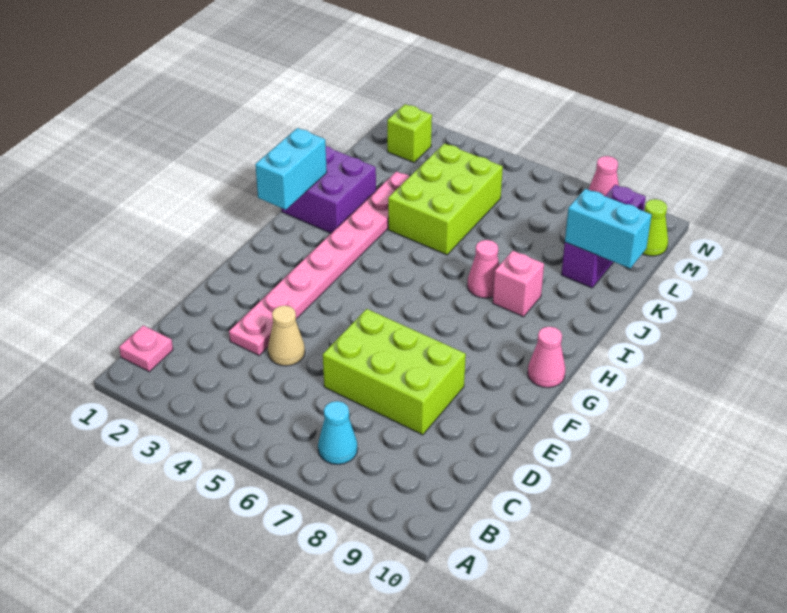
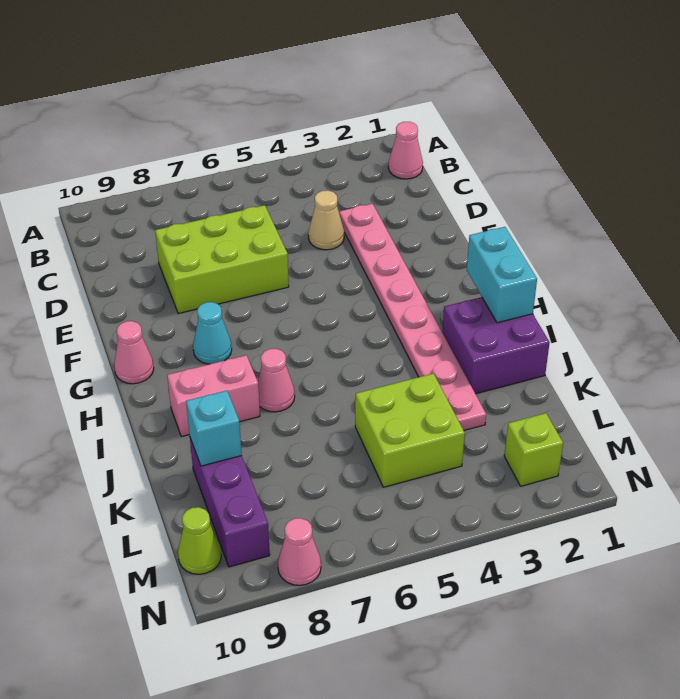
pink 1x1 plate [119,325,173,372] -> pink 1x1 cone [388,122,423,179]
cyan 1x1 cone [318,401,358,464] -> cyan 1x1 cone moved to [193,302,232,364]
pink 1x1 brick [493,251,544,317] -> pink 1x2 brick [167,355,260,437]
lime 2x3 brick [388,143,503,255] -> lime 2x2 brick [355,374,465,487]
cyan 1x2 brick [565,189,652,268] -> cyan 1x1 brick [186,391,242,466]

